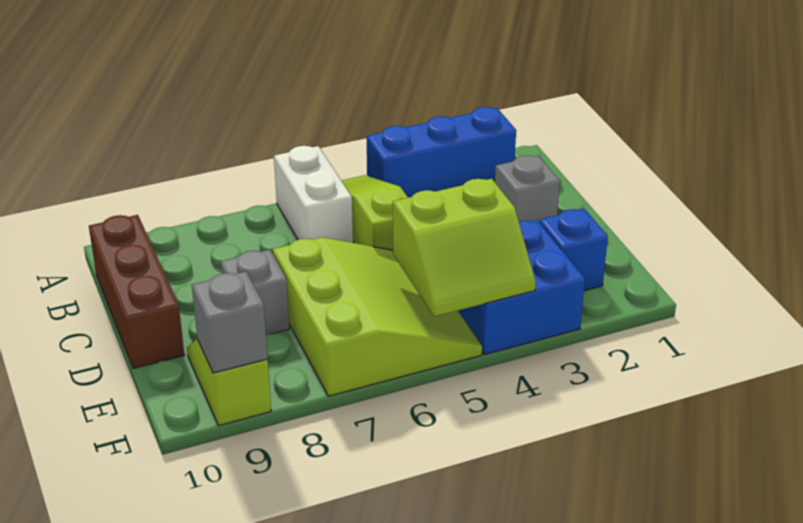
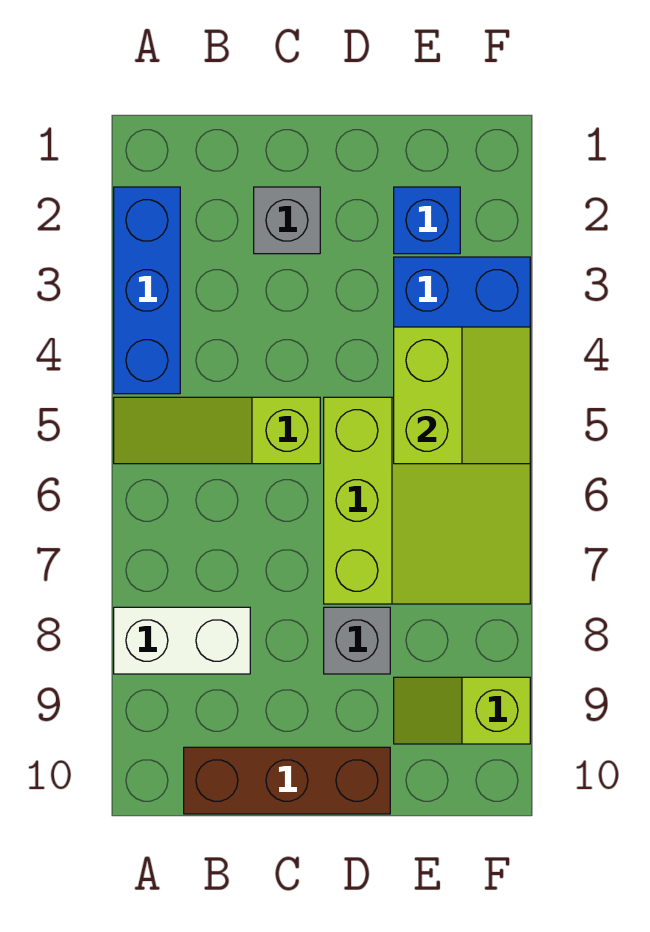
white 1x2 brick [274,146,353,243] -> white 1x2 brick moved to [114,607,250,674]
lime 3x3 slope [273,237,482,396] -> lime 3x3 slope turned to [324,397,530,604]
grey 1x1 brick [192,272,268,373] -> none

